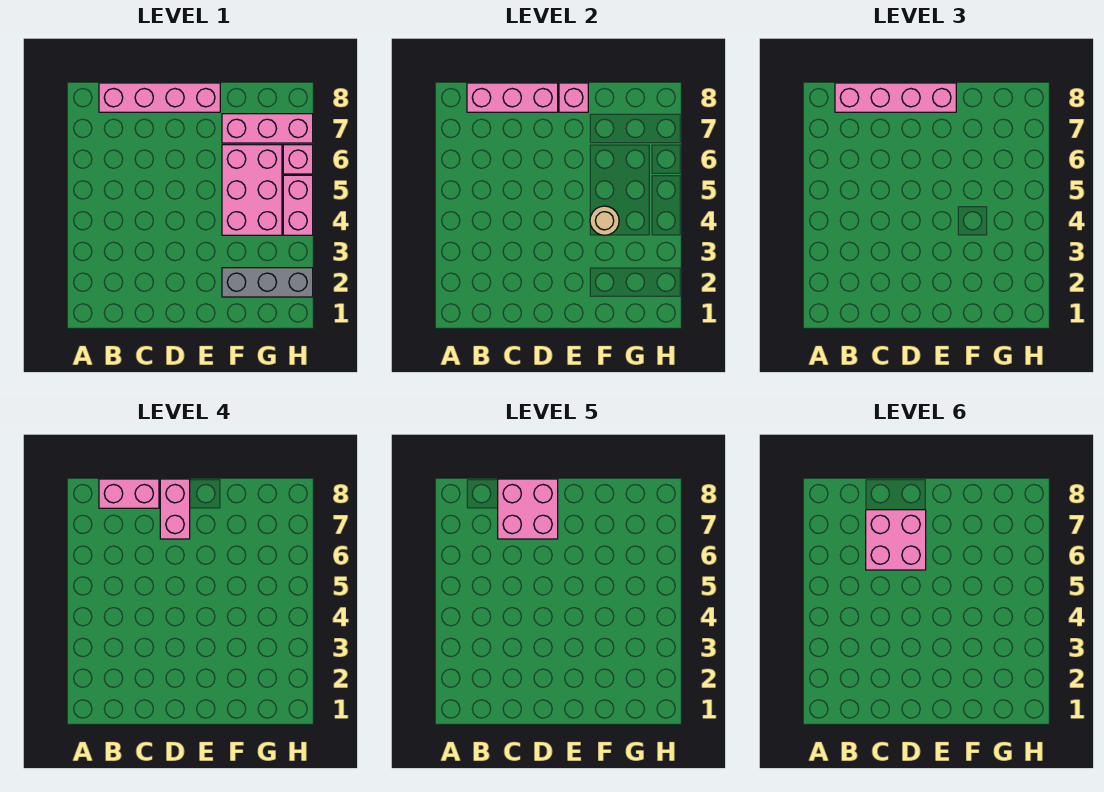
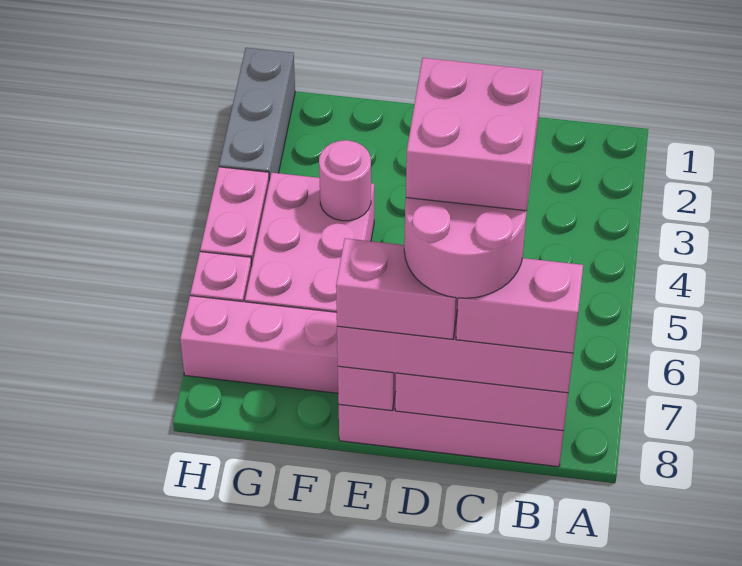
pink 2x2 brick [498,479,558,539] -> pink 2x2 round brick [404,198,527,298]
pink 1x2 brick [160,479,190,539] -> pink 1x2 brick turned to [336,238,458,339]
grey 1x3 brick [222,268,313,297] -> grey 1x3 brick turned to [219,48,295,181]
tan 1x1 round brick [590,206,619,235] -> pink 1x1 round brick [319,140,371,221]

